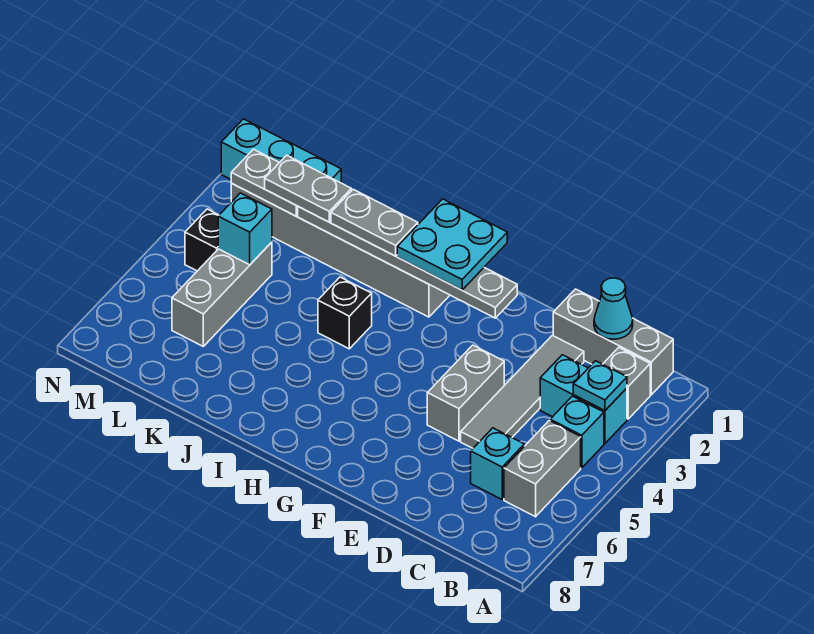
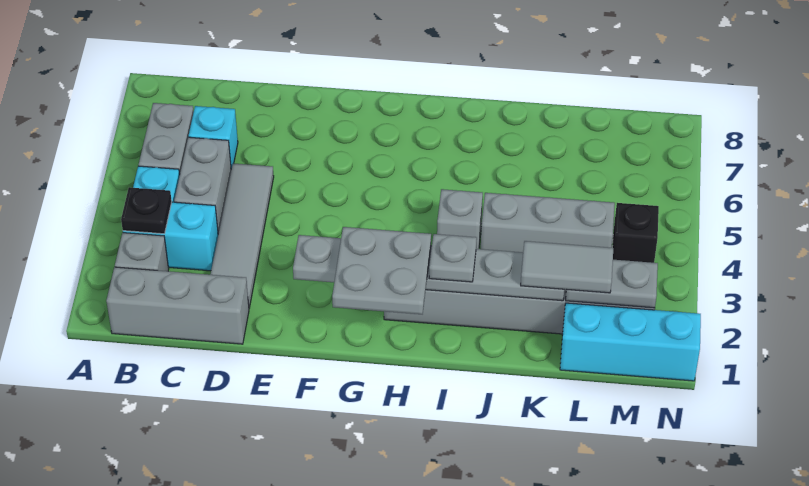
cyan 1x1 plate [573,361,627,411] -> black 1x1 plate [121,187,172,234]
cyan 1x1 cone [594,278,633,339] -> none
grey 1x2 brick [427,345,504,441] -> grey 1x2 brick moved to [174,137,231,234]
cyan 2x2 plate [397,199,507,290] -> grey 2x2 plate [332,227,431,314]
grey 1x2 plate [331,189,418,256] -> grey 1x1 plate [429,234,477,282]
black 1x1 brick [318,277,372,349] -> grey 1x1 brick [437,189,483,249]
grey 1x2 plate [265,155,351,222] -> grey 1x2 tile [521,241,613,293]
grey 1x3 brick [172,242,272,346] -> grey 1x3 brick turned to [481,193,615,252]
cyan 1x1 brick [218,193,272,265] -> none

